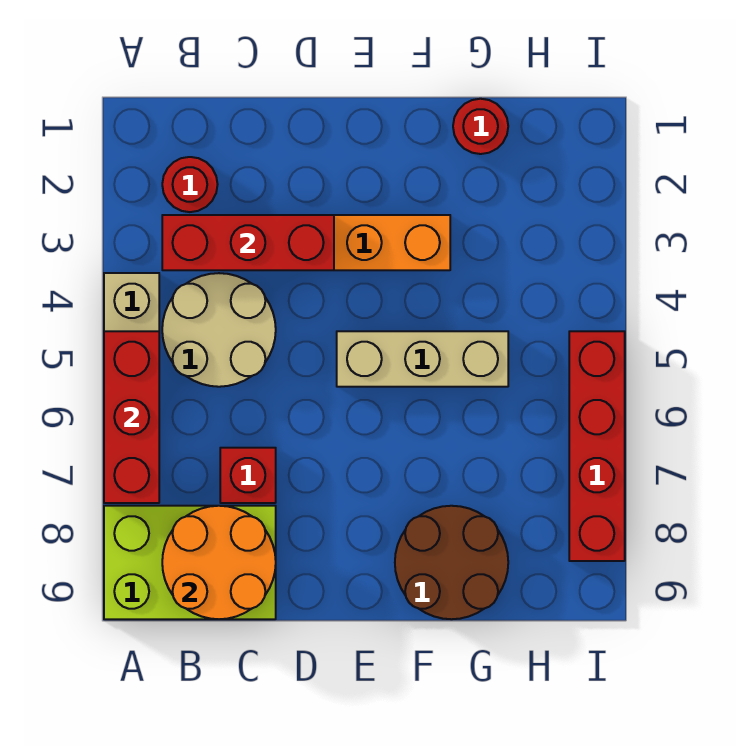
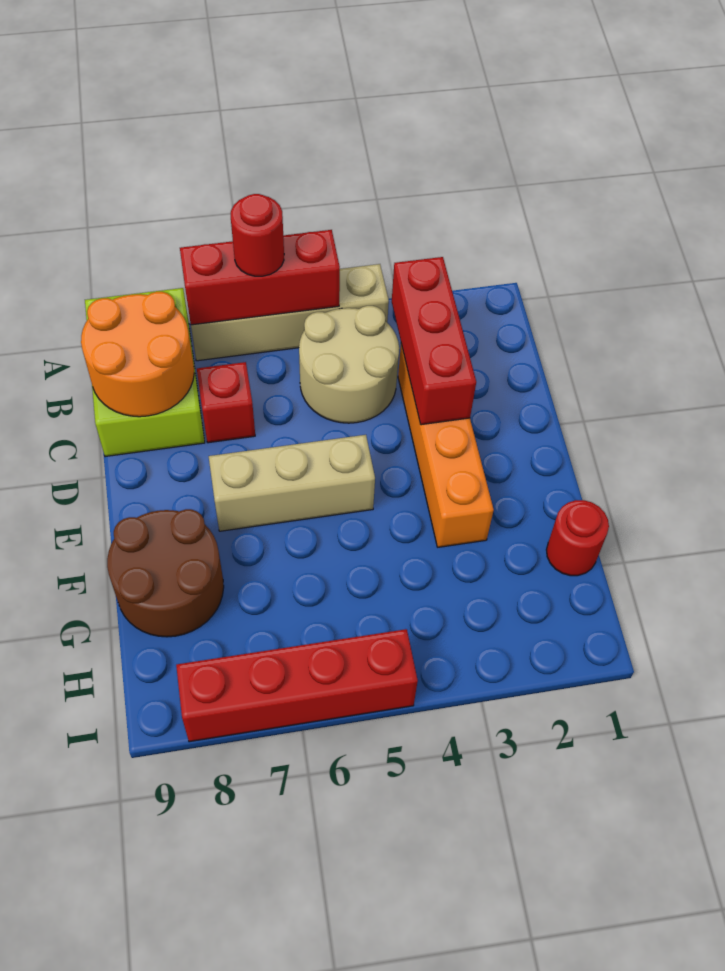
red 1x1 round brick [162,157,218,212] -> red 1x1 round brick moved to [231,194,284,276]
tan 1x3 brick [337,331,508,387] -> tan 1x3 brick turned to [209,435,375,531]

